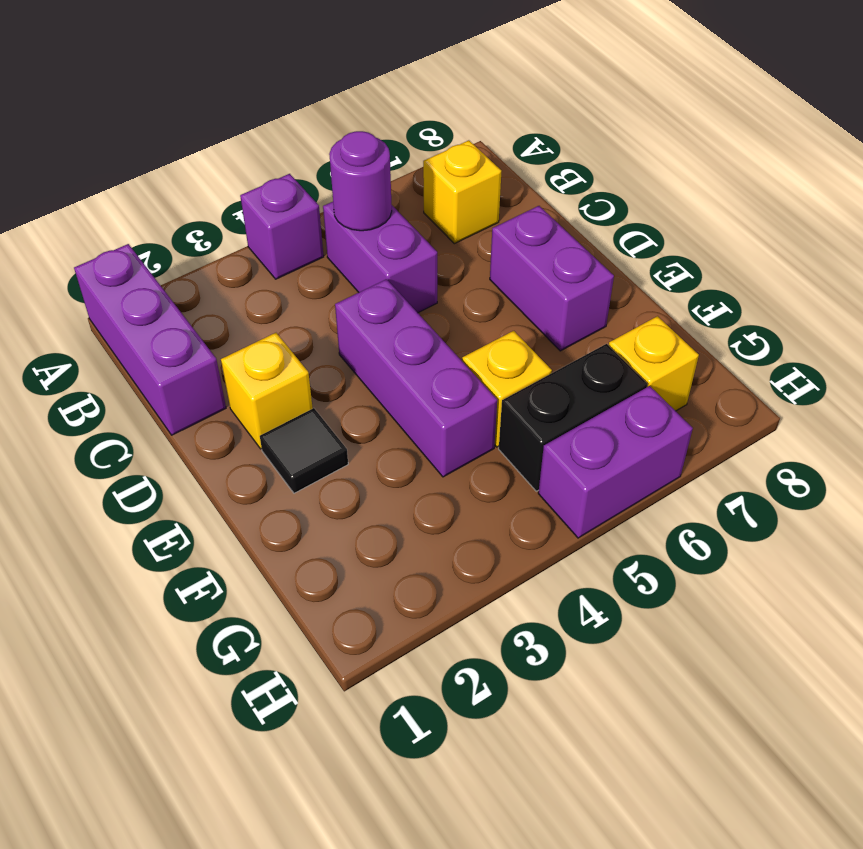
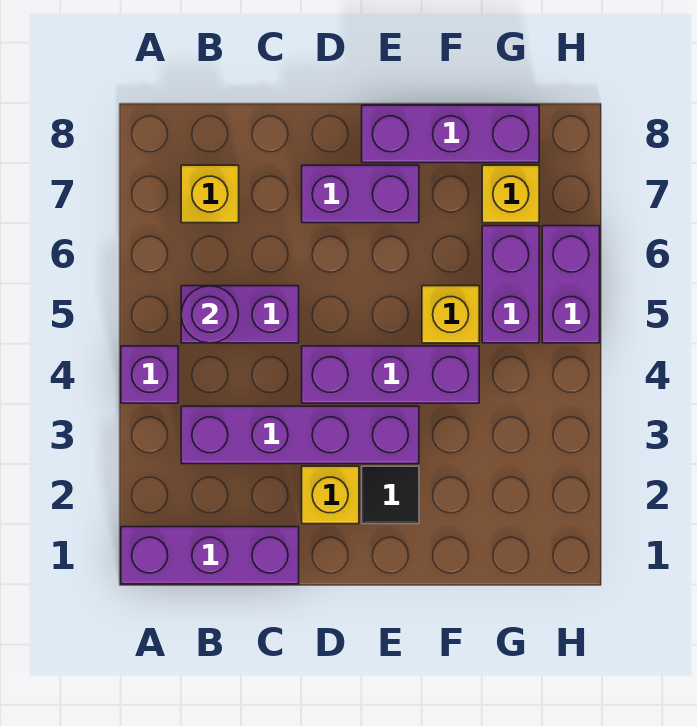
none -> purple 1x4 brick [181,406,419,464]
none -> purple 1x3 brick [362,105,539,163]
black 1x2 brick [499,344,647,491] -> purple 1x2 brick [482,226,539,343]

